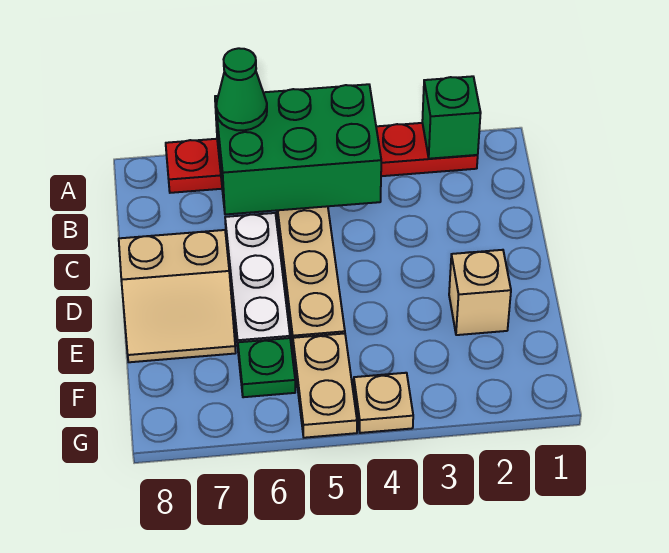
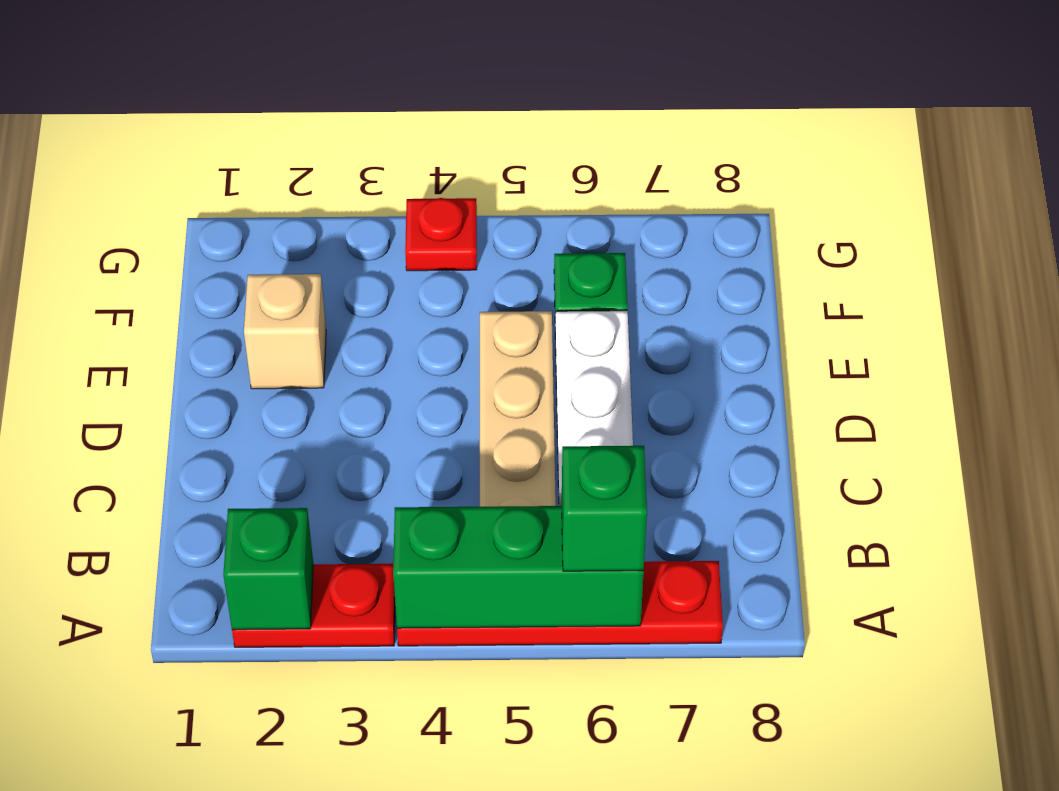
green 2x3 brick [215,84,381,214] -> green 1x3 brick [393,506,644,628]
green 1x1 cone [216,48,267,130] -> green 1x1 brick [562,446,647,571]
tan 2x2 slope [119,230,236,362] -> none
tan 1x2 plate [293,333,357,438] -> none
tan 1x1 plate [354,373,413,433] -> red 1x1 plate [405,198,477,271]

